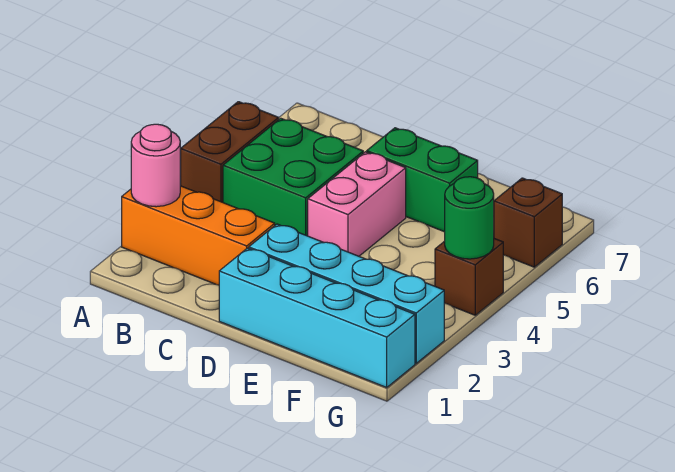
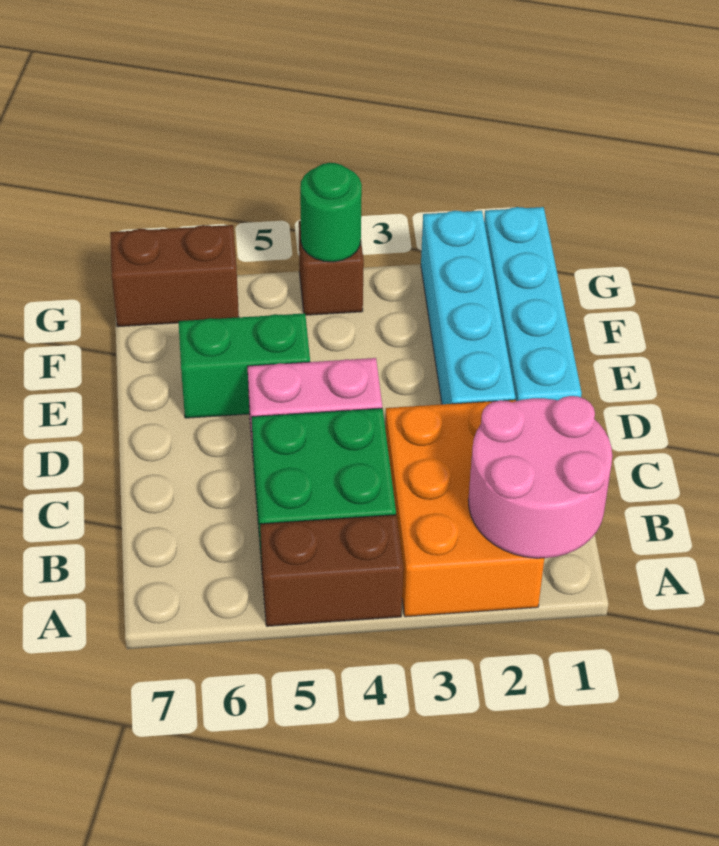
orange 1x3 brick [122,186,275,285] -> orange 2x3 brick [385,400,544,617]
pink 1x1 round brick [131,124,180,207] -> pink 2x2 round brick [468,396,612,558]
green 1x2 brick [367,128,478,232] -> green 1x2 brick turned to [179,313,310,418]
brown 1x1 brick [494,178,562,267] -> brown 1x2 brick [110,225,239,327]

